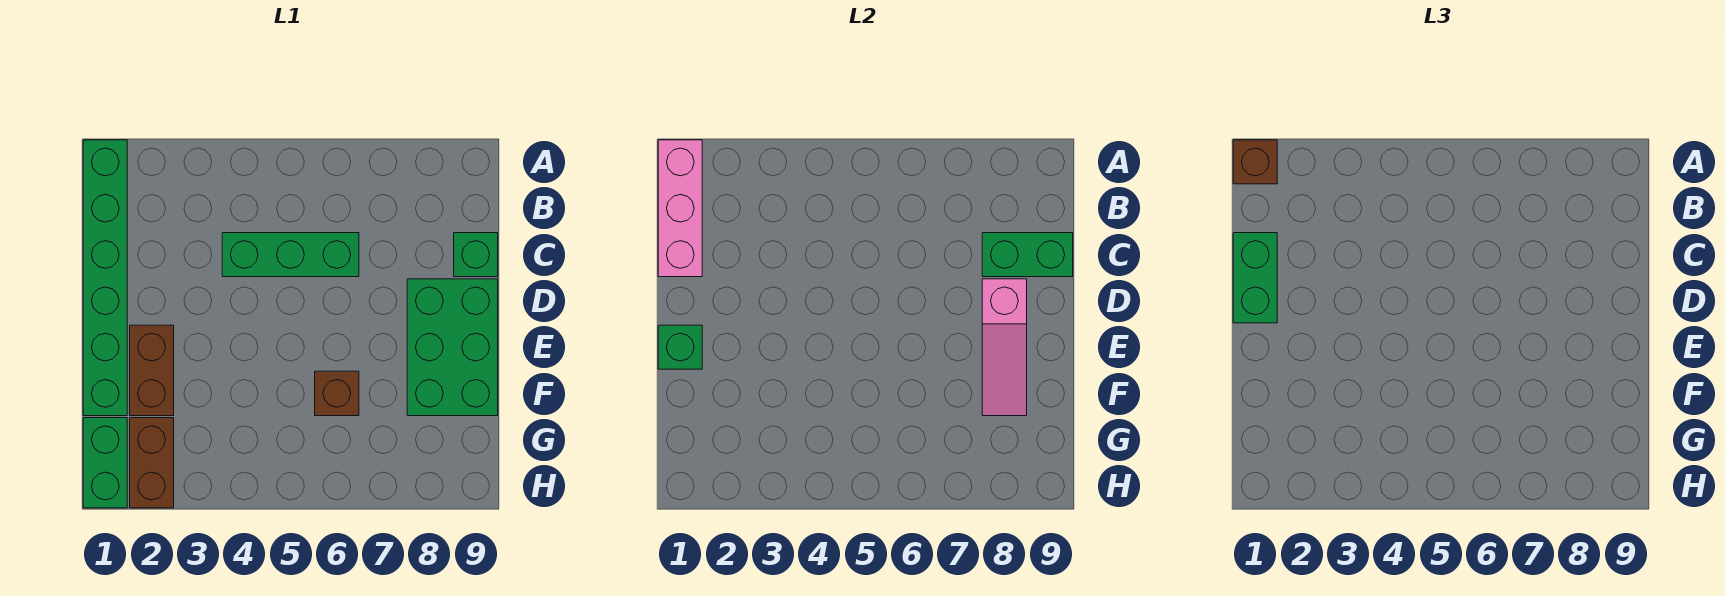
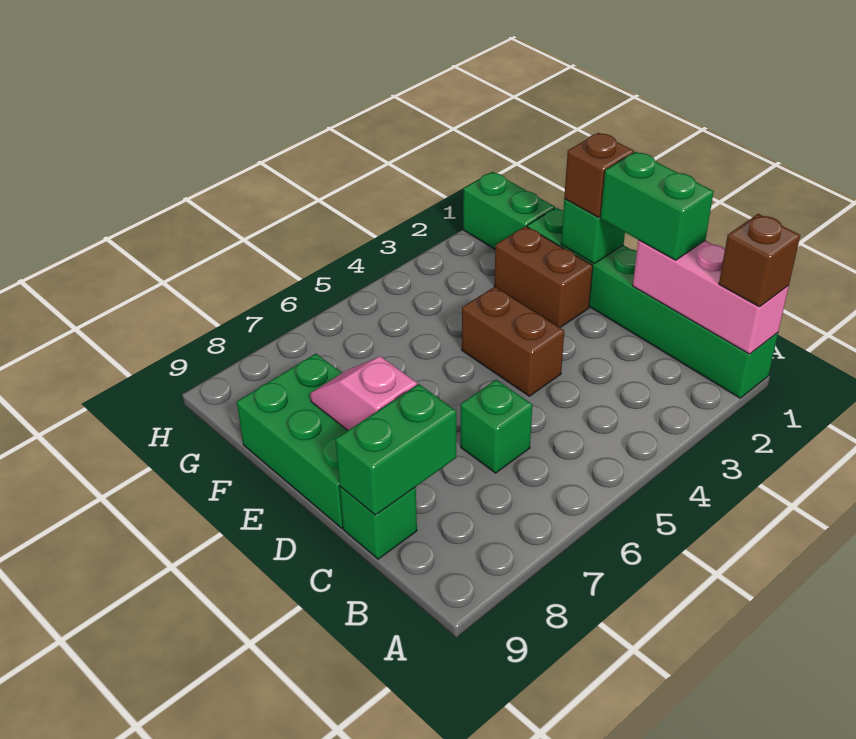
green 1x3 brick [222,233,359,277] -> green 1x1 brick [461,380,532,473]
pink 1x3 slope [982,279,1027,416] -> pink 1x2 slope [310,356,417,430]
brown 1x1 brick [315,371,359,416] -> brown 1x1 brick moved to [564,133,634,217]
brown 1x2 brick [130,418,174,508] -> brown 1x2 brick moved to [462,287,564,396]

